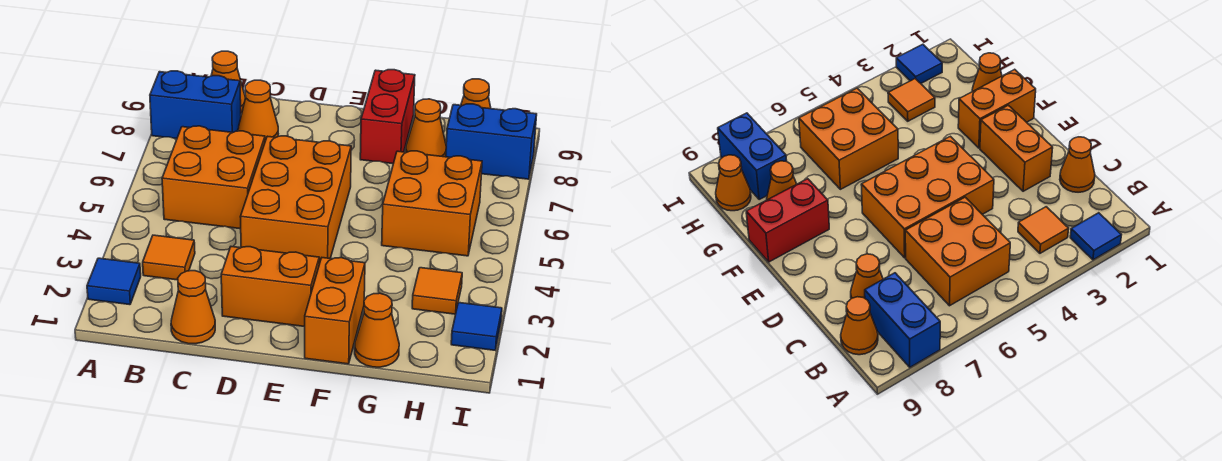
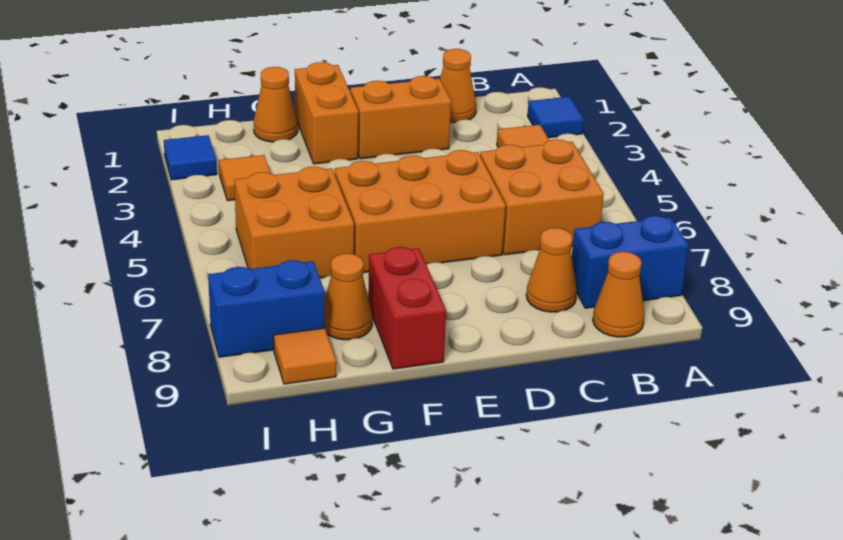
orange 2x3 brick [240,136,351,264] -> orange 2x3 brick turned to [335,150,506,273]
orange 1x1 cone [461,79,491,109] -> orange 1x1 tile [274,328,336,384]

